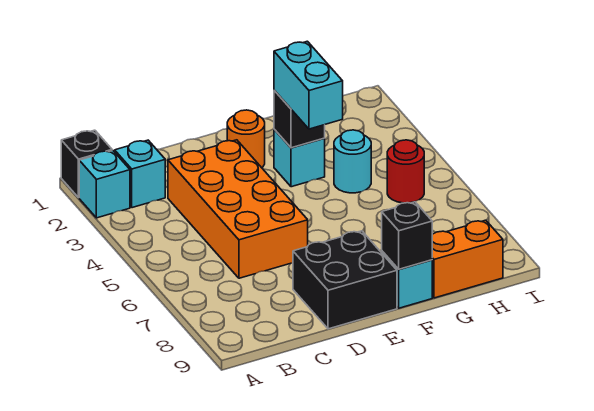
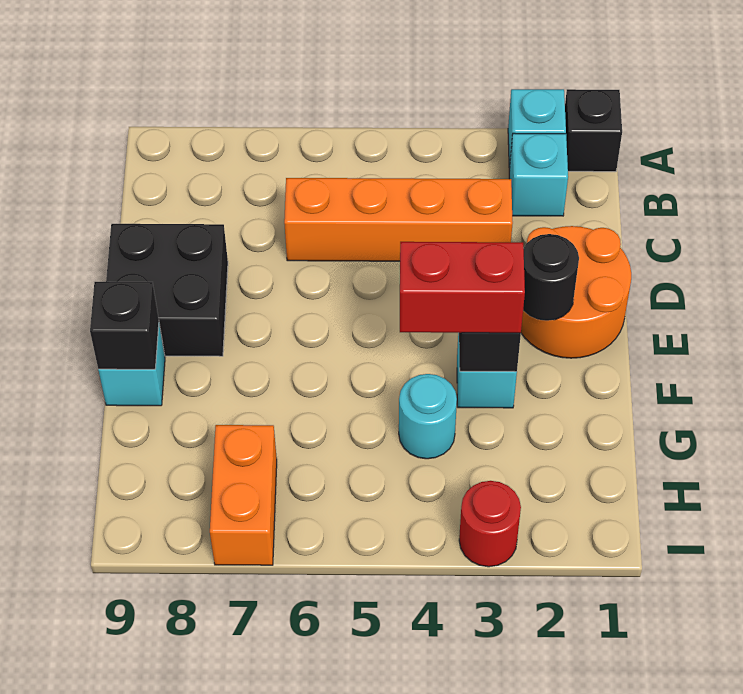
orange 2x4 brick [168,140,308,278] -> orange 1x4 brick [284,178,513,261]
orange 1x1 round brick [227,110,265,168] -> orange 2x2 round brick [521,226,631,358]
none -> black 1x1 round brick [523,234,579,321]
cyan 1x2 brick [274,41,343,129] -> red 1x2 brick [400,242,525,333]
orange 1x2 brick [432,220,503,298] -> orange 1x2 brick moved to [210,425,277,565]
red 1x1 round brick [387,140,424,203] -> red 1x1 round brick moved to [459,481,521,567]

